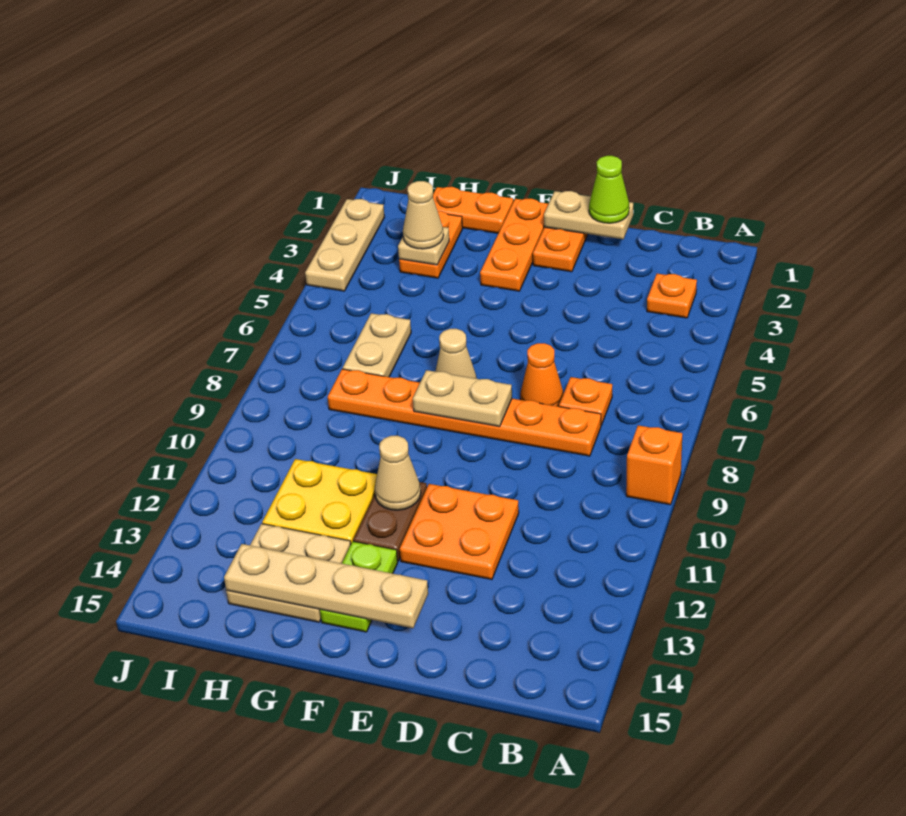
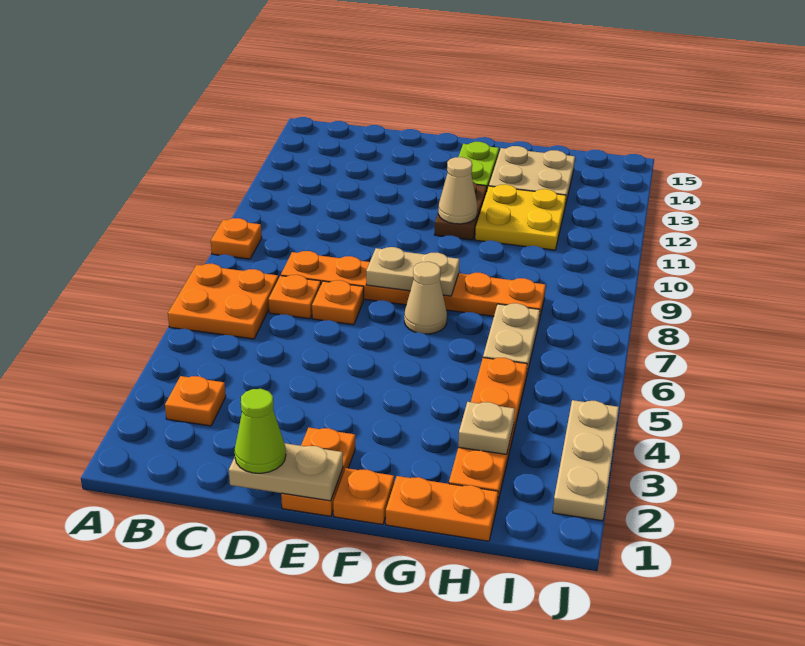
orange 1x1 brick [626,425,682,505] -> orange 1x1 plate [211,218,262,259]
orange 1x1 cone [520,343,564,406] -> orange 1x1 plate [312,280,364,325]
orange 2x2 plate [400,484,519,580] -> orange 2x2 plate moved to [168,264,278,339]
tan 1x4 plate [224,544,428,628] -> none
orange 1x3 plate [480,199,549,291] -> orange 1x1 plate [333,468,394,525]
orange 1x2 plate [399,211,462,278] -> orange 1x4 plate [449,358,527,504]
tan 1x1 cone [403,181,444,249] -> none

